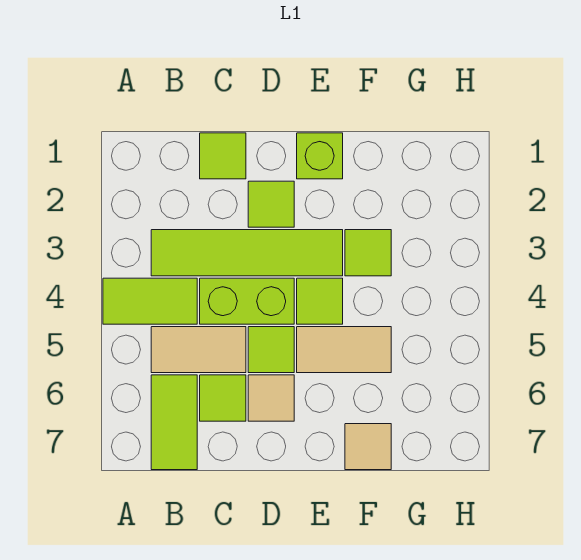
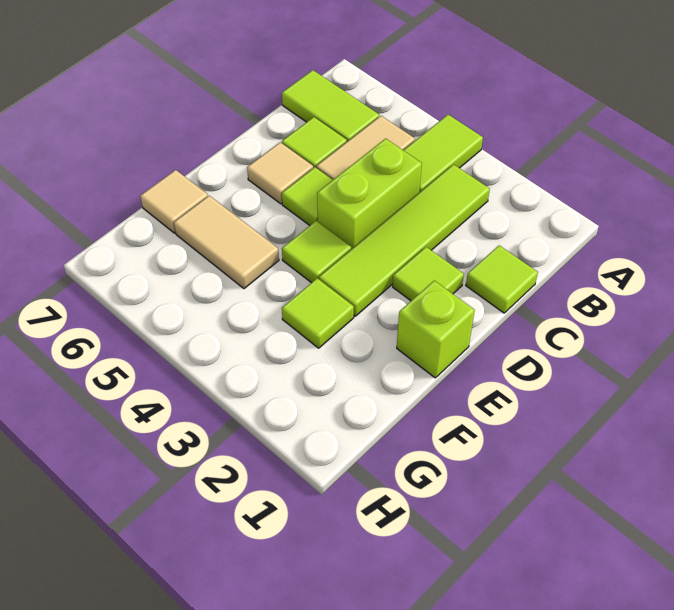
tan 1x2 tile [297,327,391,373] -> tan 1x2 tile turned to [174,196,279,289]

